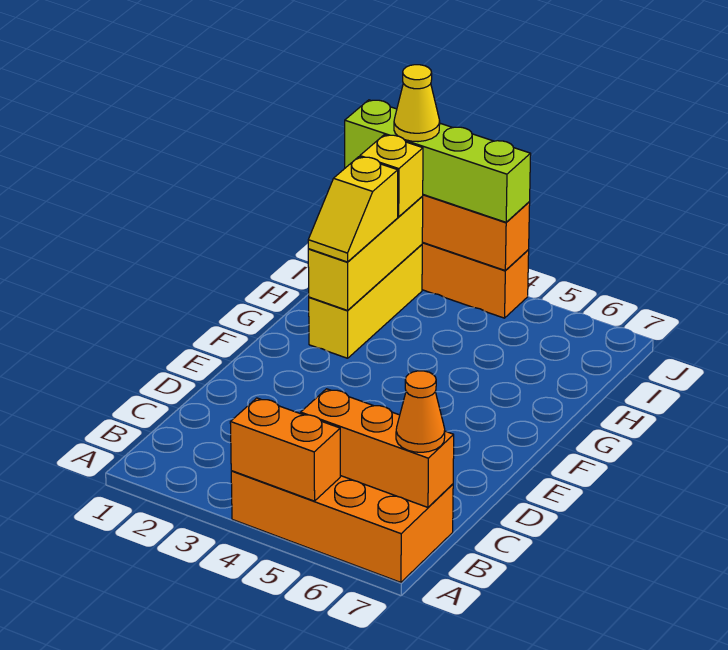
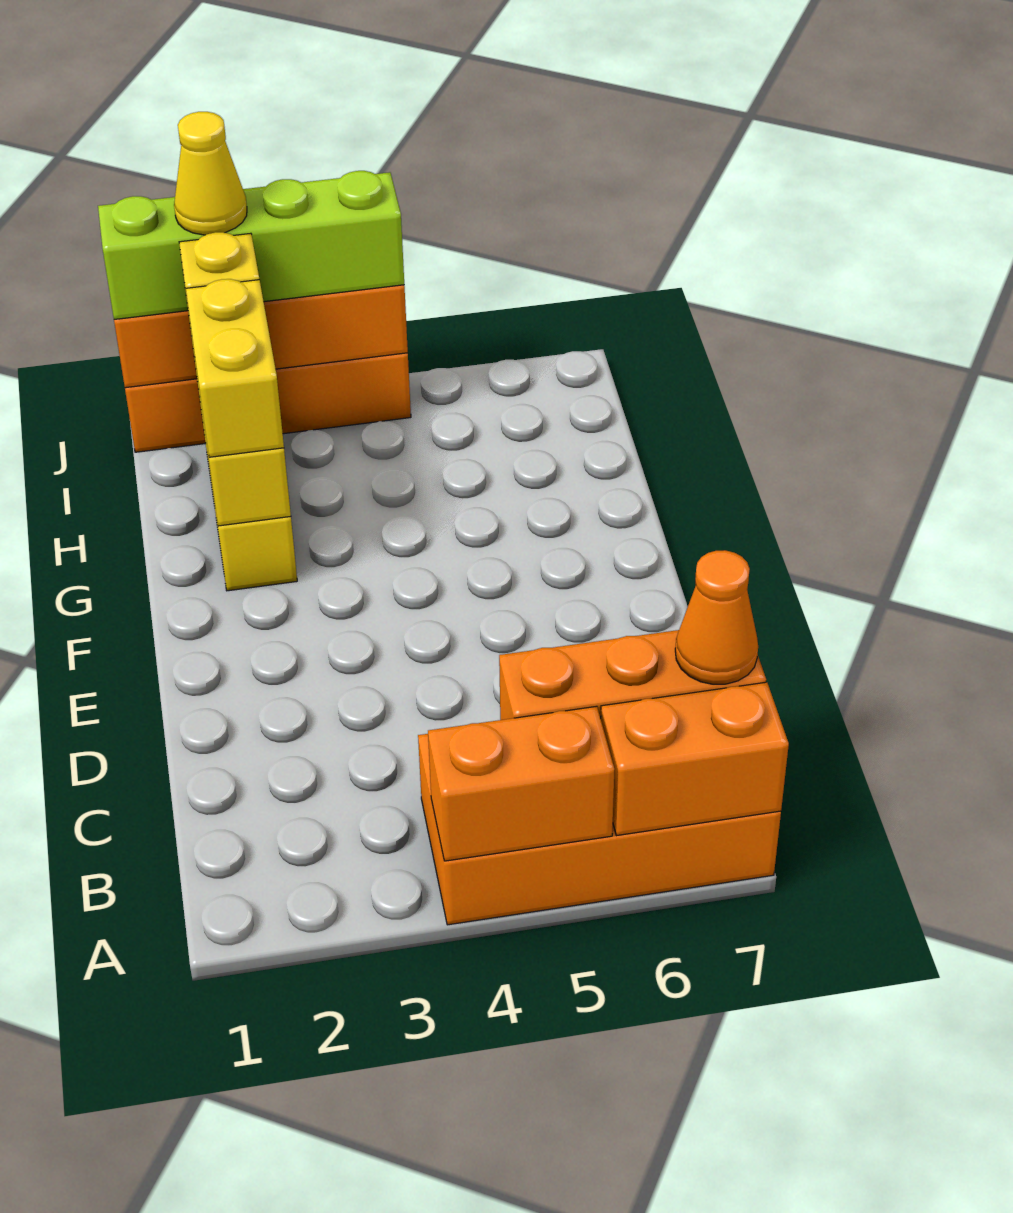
none -> orange 1x2 brick [601,682,789,836]
yellow 1x2 slope [308,157,398,262] -> yellow 1x2 brick [186,279,284,457]

